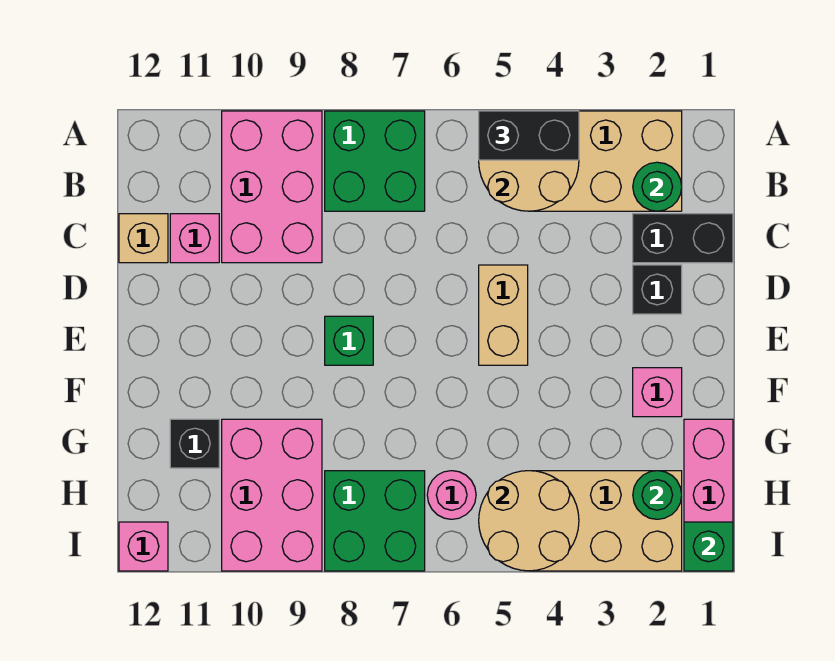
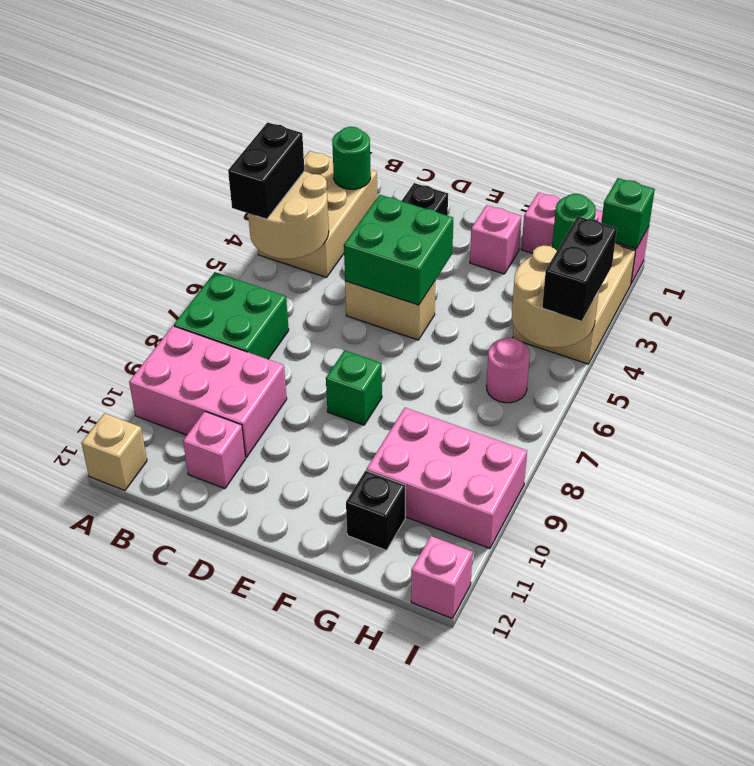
black 1x2 brick [633,214,733,263] -> black 1x2 brick moved to [542,216,617,321]
tan 1x1 brick [119,214,168,263] -> tan 1x1 brick moved to [81,413,147,491]
green 2x2 brick [325,471,425,571] -> green 2x2 brick moved to [344,195,453,305]

